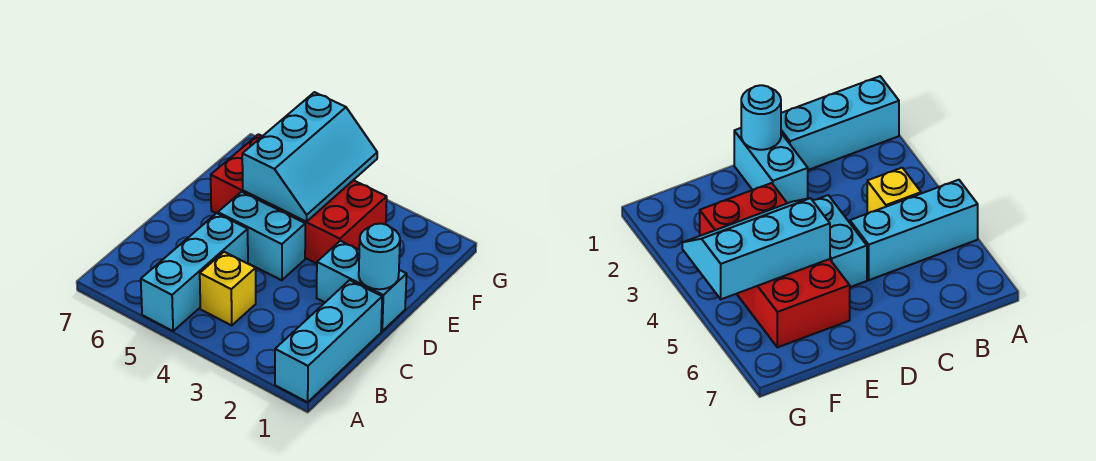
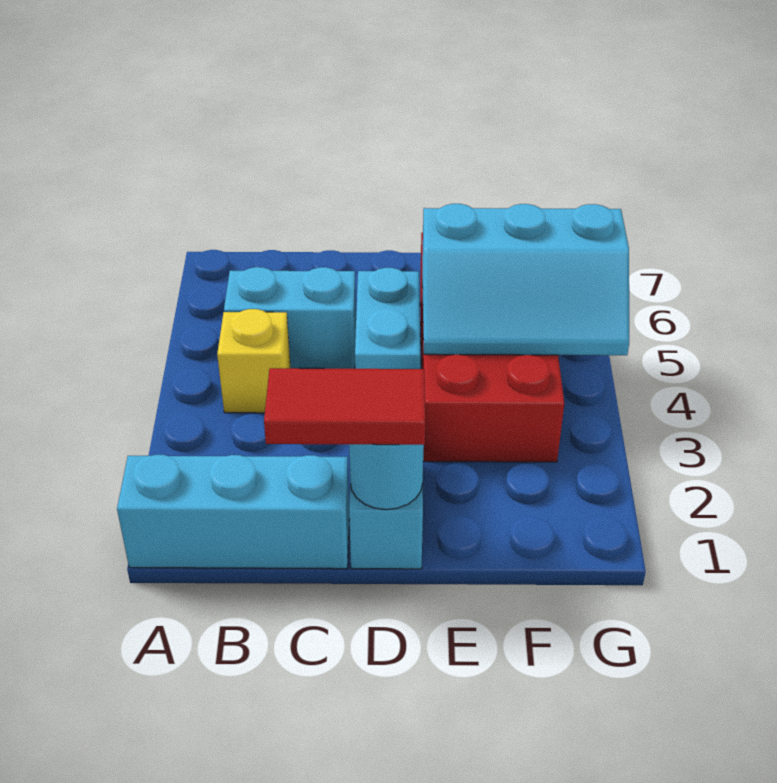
cyan 1x3 brick [141,213,248,331] -> cyan 1x2 brick [224,267,356,369]
none -> red 1x2 tile [264,368,425,445]

